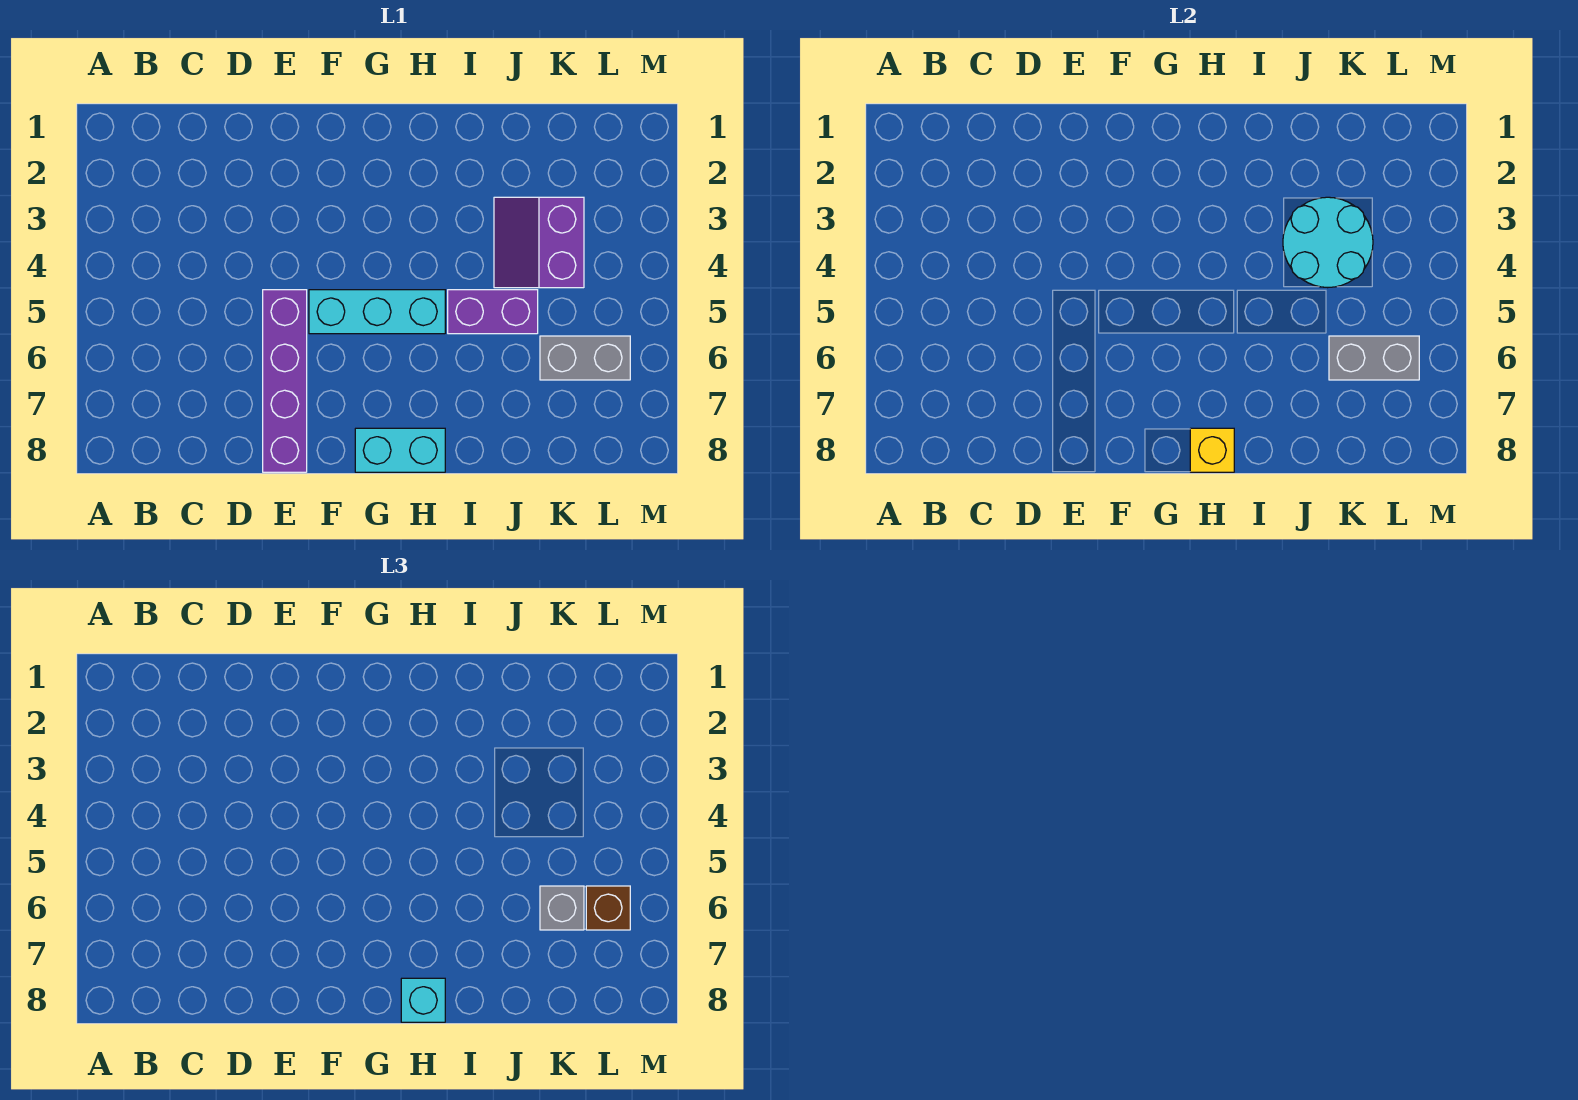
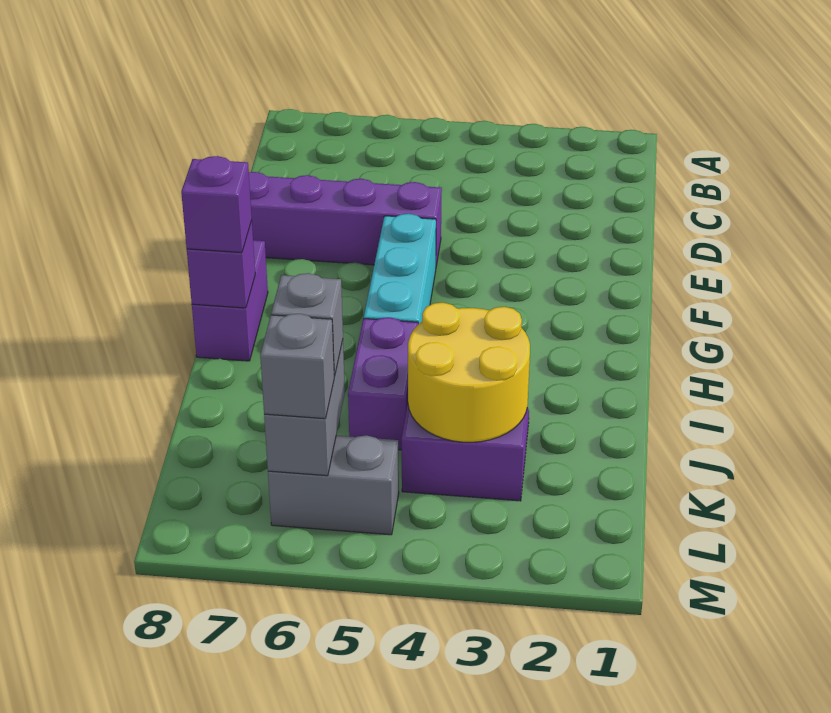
cyan 1x2 brick [355,428,445,472] -> purple 1x2 brick [192,240,268,361]
yellow 1x1 brick [1190,428,1234,472] -> purple 1x1 brick [187,221,255,308]
cyan 1x1 brick [401,978,445,1022] -> purple 1x1 brick [181,156,252,253]
cyan 2x2 round brick [1283,197,1373,288] -> yellow 2x2 round brick [408,303,530,442]
grey 1x2 brick [540,336,630,380] -> grey 1x2 brick turned to [268,436,399,535]
brown 1x1 brick [586,886,630,930] -> grey 1x1 brick [260,314,334,419]

